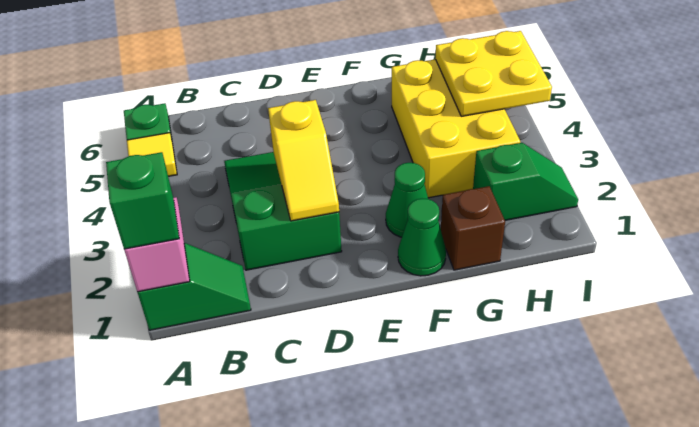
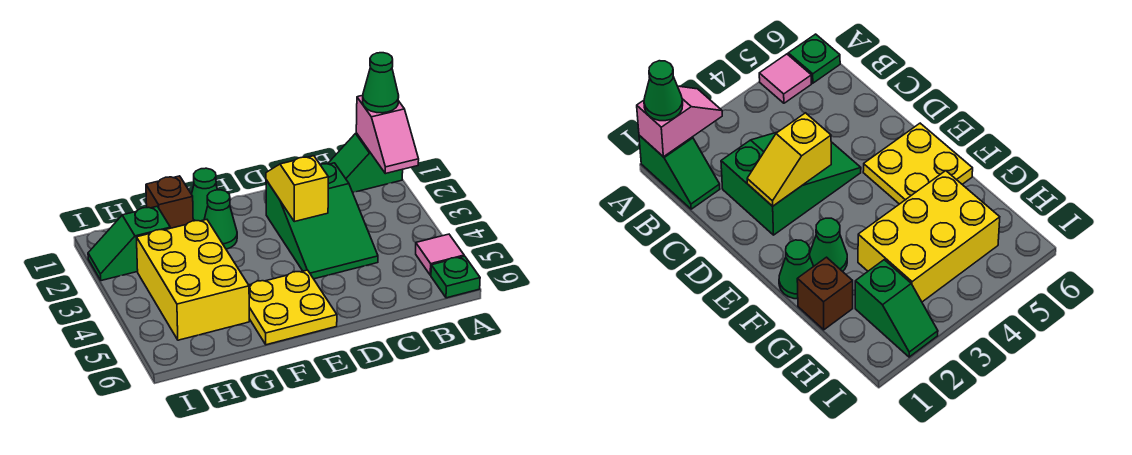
green 1x1 brick [106,152,179,249] -> green 1x1 cone [363,53,399,113]
yellow 1x1 tile [127,133,177,176] -> pink 1x1 tile [416,234,464,275]
yellow 2x2 plate [435,31,552,116] -> yellow 2x2 plate moved to [249,270,337,345]

